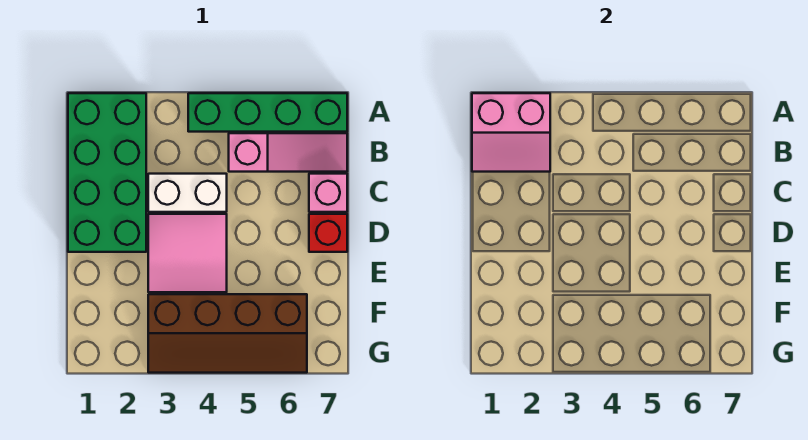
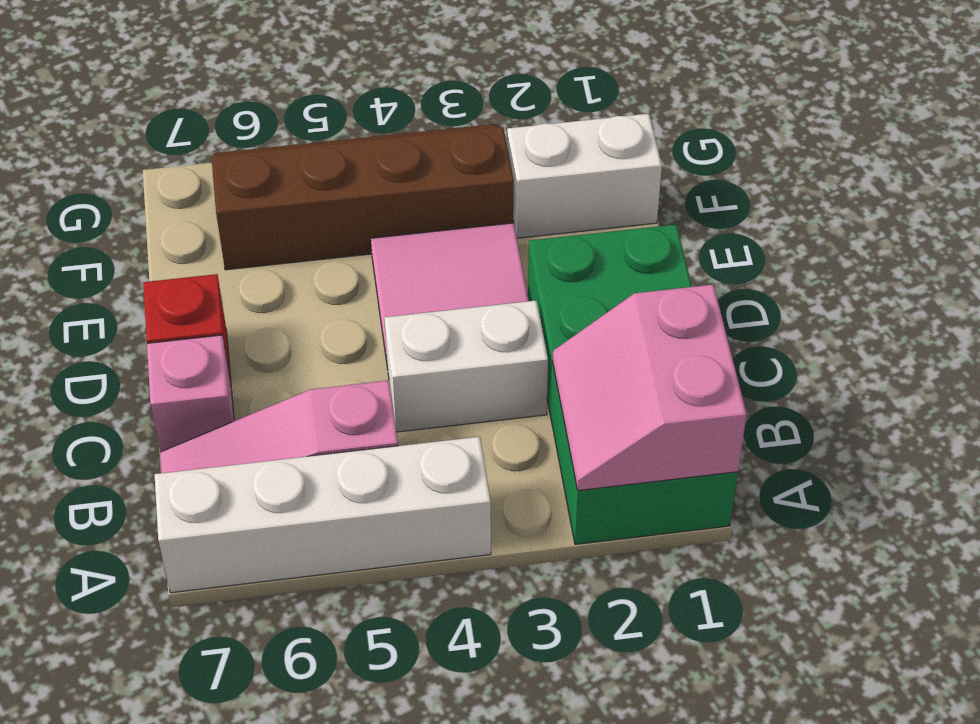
pink 2x2 slope [472,93,550,172] -> pink 2x2 slope turned to [553,285,747,491]
green 1x4 brick [188,93,347,132] -> white 1x4 brick [154,437,491,593]
none -> white 1x2 brick [507,114,662,238]

